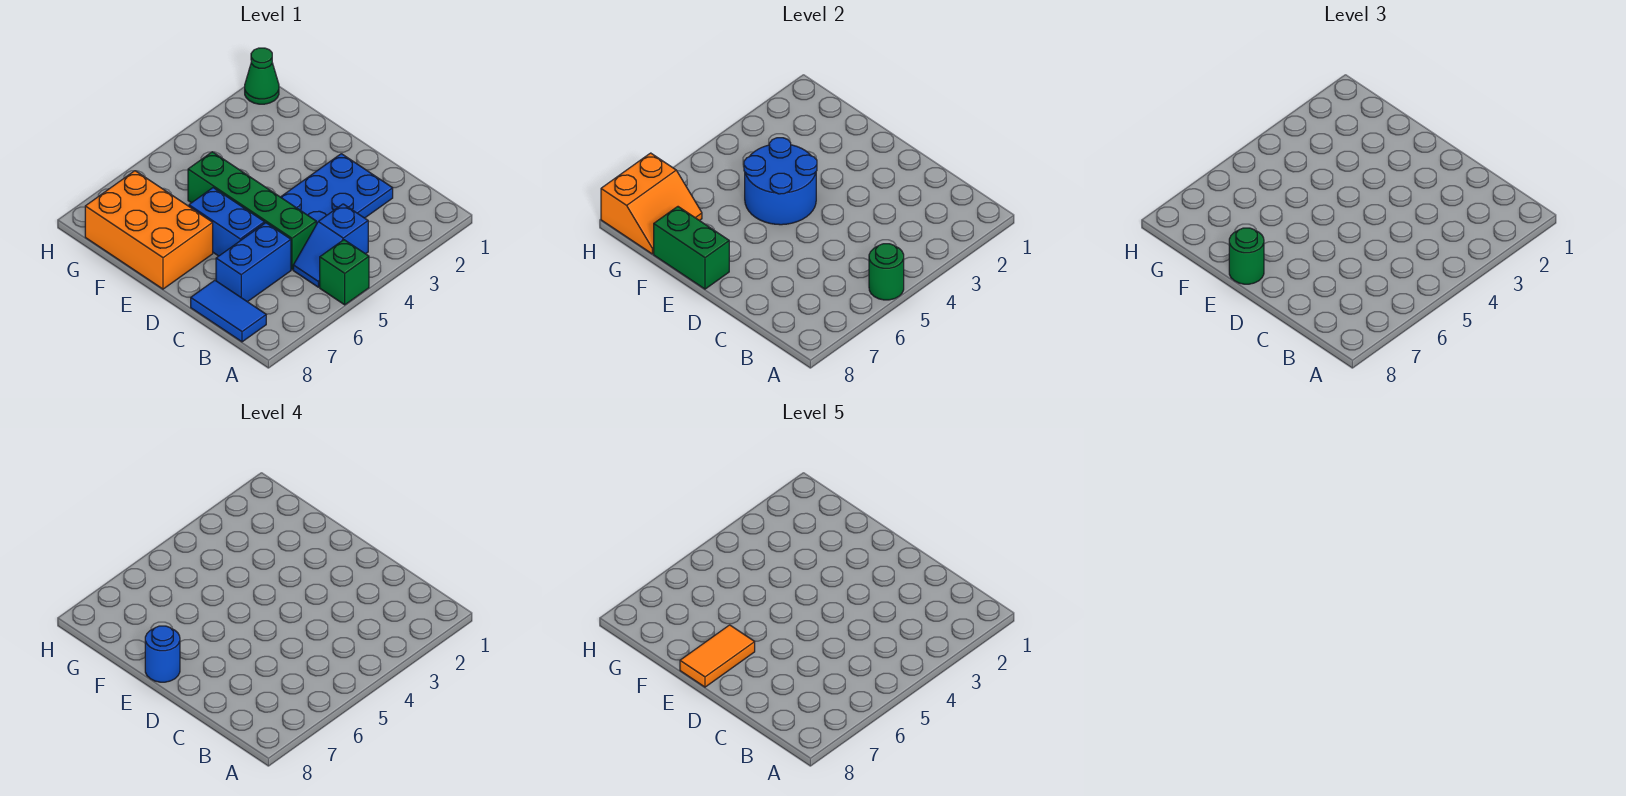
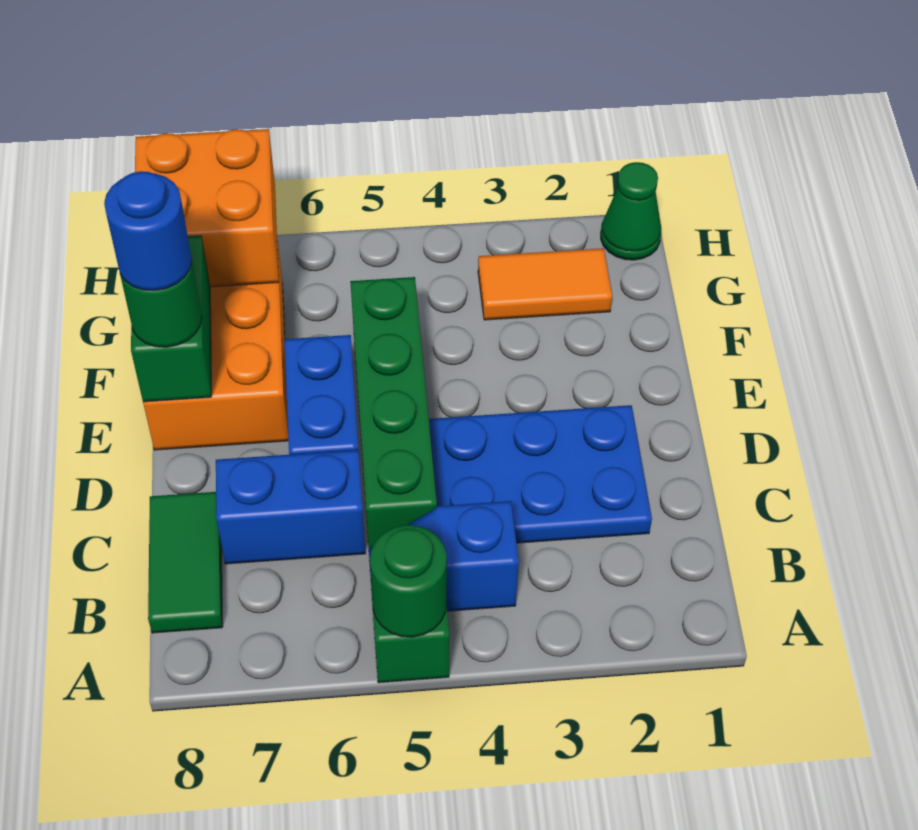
blue 1x2 tile [191,280,266,342] -> green 1x2 tile [148,492,223,633]
blue 2x2 round brick [744,138,817,225] -> none
orange 1x2 tile [680,625,755,687] -> orange 1x2 tile moved to [478,248,612,320]
orange 2x2 slope [601,153,702,254] -> orange 2x2 brick [135,129,279,287]

